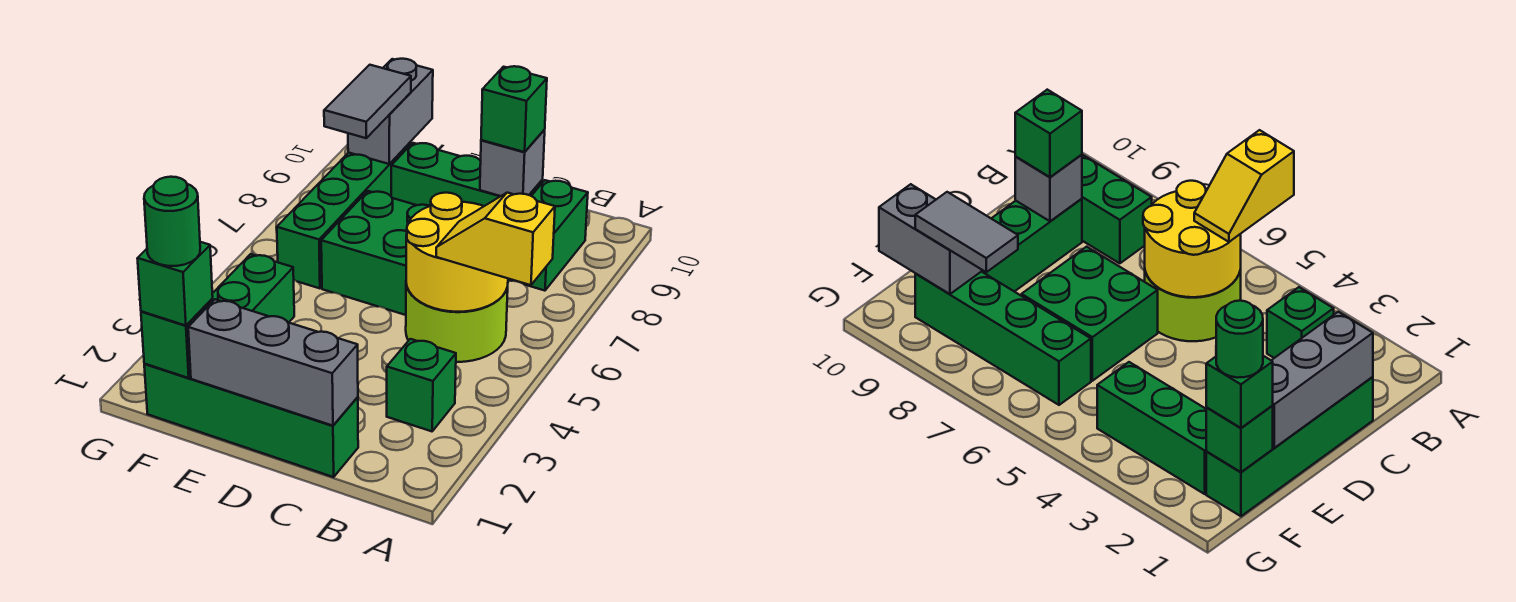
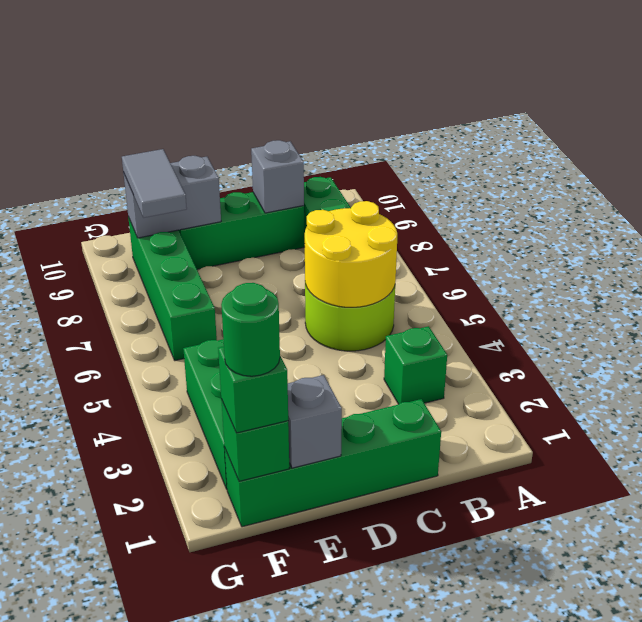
yellow 1x2 slope [436,193,555,285] -> none
grey 1x3 brick [188,299,358,426] -> grey 1x1 brick [288,375,342,468]
green 1x1 brick [481,66,547,152] -> none
green 2x2 brick [321,191,429,315] -> none
grey 1x2 brick [348,59,433,164] -> grey 1x2 brick turned to [123,156,221,238]

